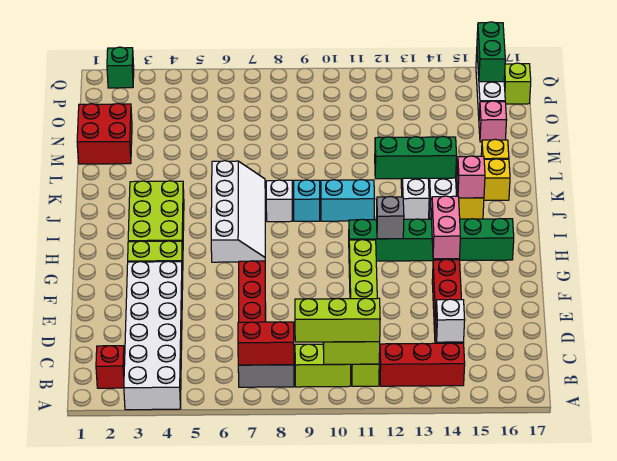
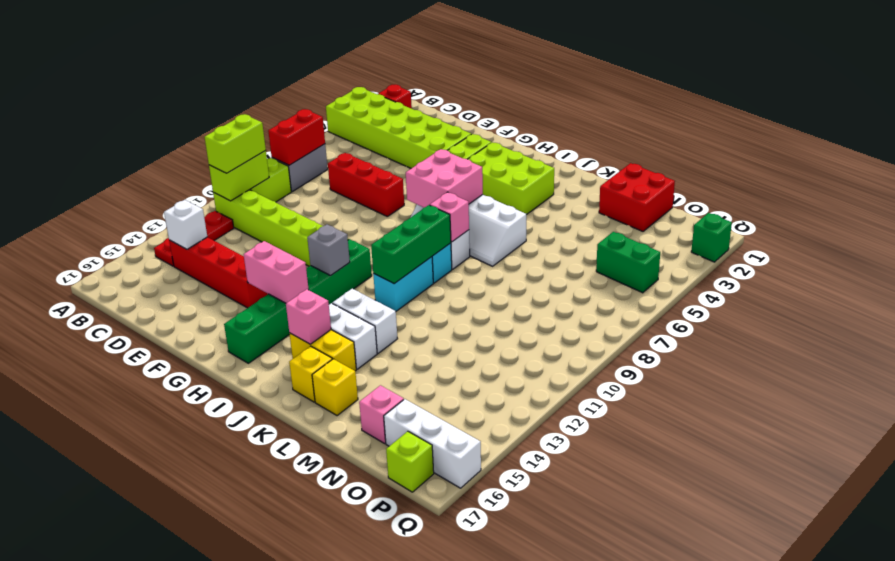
white 2x6 brick [124,261,183,410] -> lime 2x6 brick [326,87,471,168]
lime 1x3 brick [295,298,380,342] -> lime 1x2 brick [205,114,266,173]
red 1x3 brick [380,343,465,386] -> red 1x3 plate [154,211,234,266]
none -> pink 2x2 brick [406,149,483,207]
none -> pink 1x1 brick [430,192,469,242]
green 1x3 brick [375,137,457,179] -> green 1x3 brick moved to [371,205,451,284]
green 1x2 brick [477,22,505,82] -> green 1x2 brick moved to [596,232,660,293]

